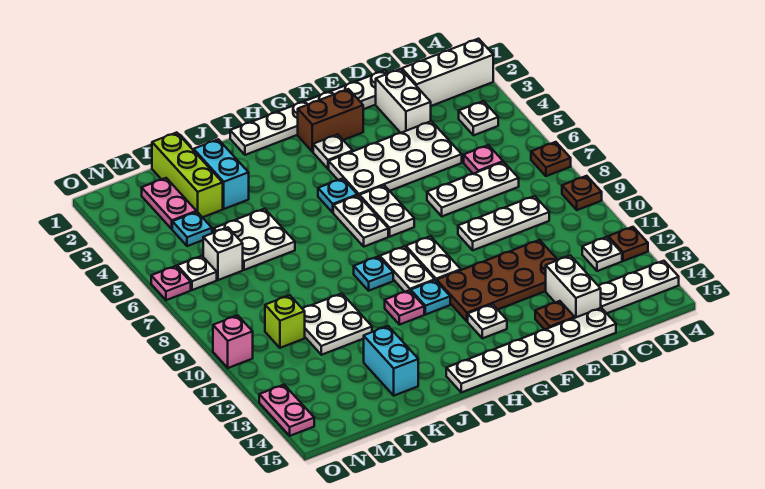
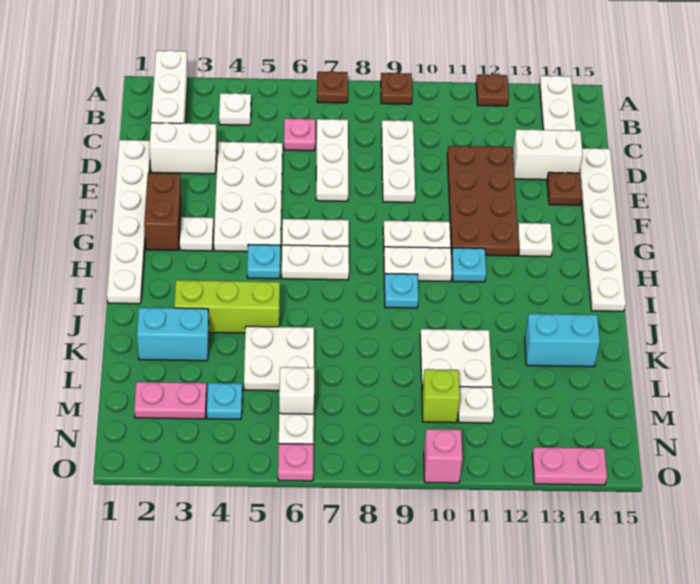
white 1x1 plate [582,237,622,271] -> white 1x1 plate moved to [458,387,494,423]
pink 1x1 plate [385,290,424,325] -> none
lime 1x3 brick [152,133,223,217] -> lime 1x3 brick moved to [174,280,280,333]

